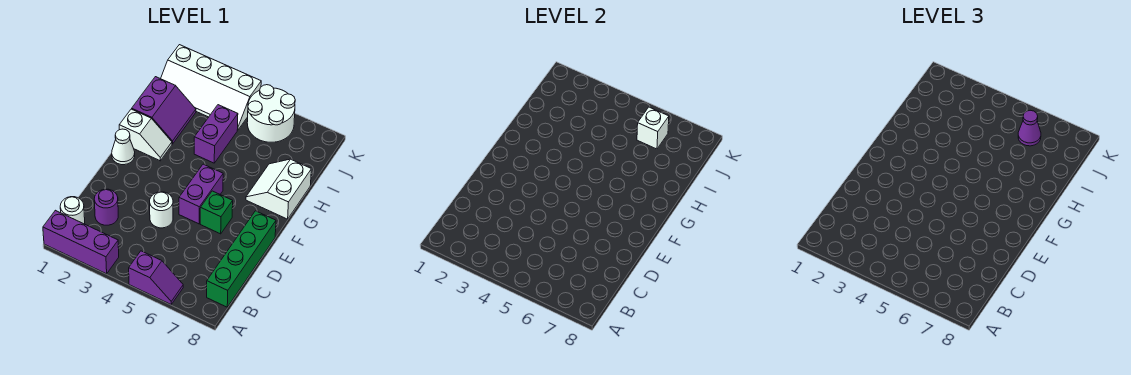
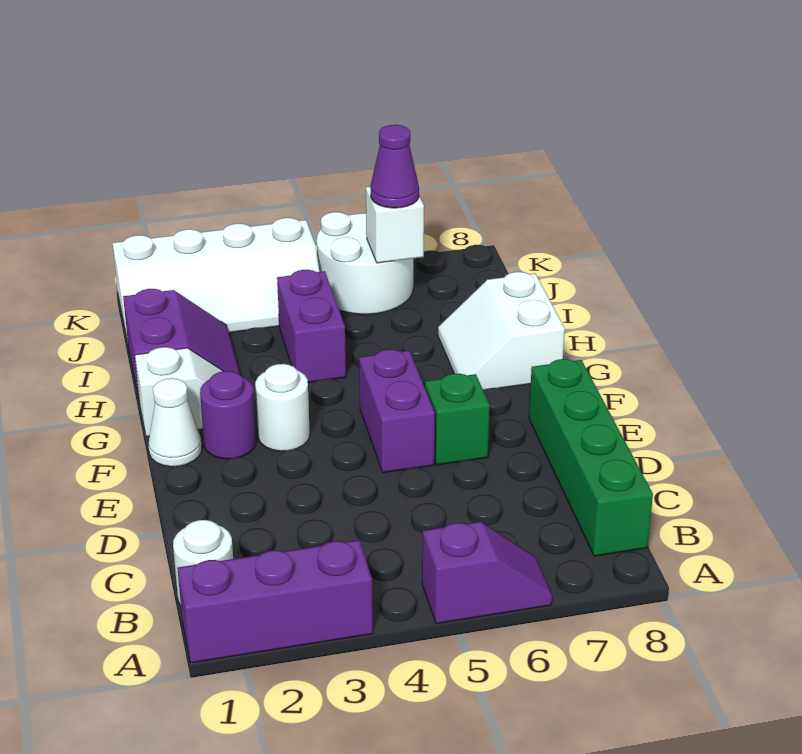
purple 1x1 round brick [94,189,118,225] -> purple 1x1 round brick moved to [200,371,256,459]
white 1x1 round brick [150,192,173,228] -> white 1x1 round brick moved to [255,364,310,451]

